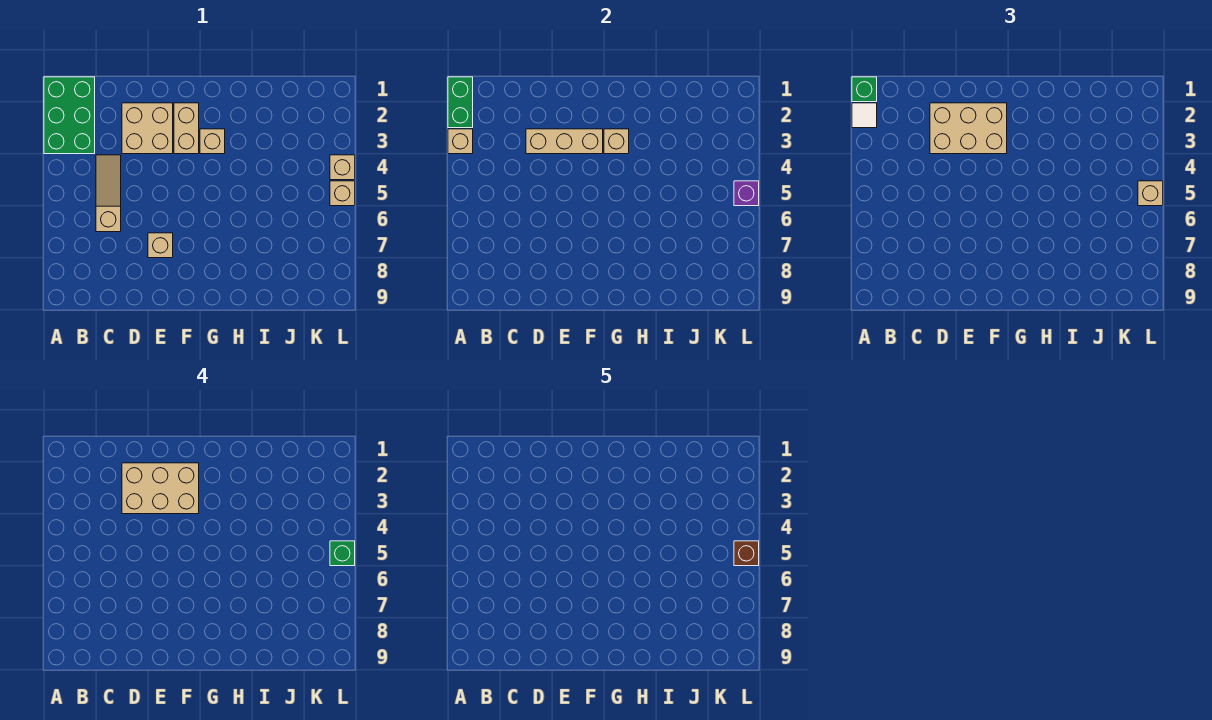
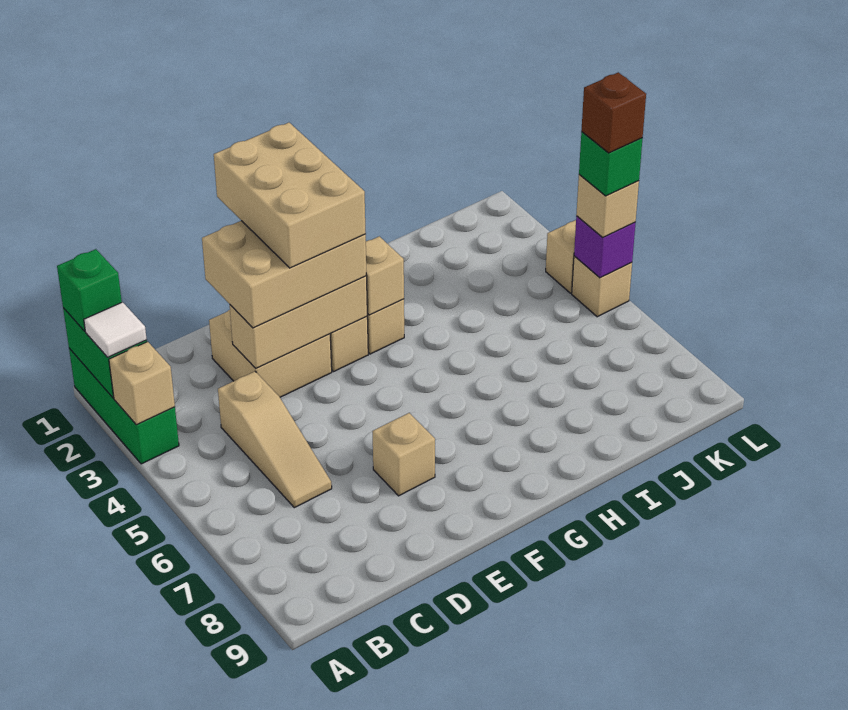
green 2x3 brick [44,77,95,154] -> green 1x3 brick [69,348,179,464]
tan 1x3 slope [96,155,121,232] -> tan 1x3 slope turned to [218,371,332,508]
tan 2x3 brick [122,463,199,514] -> tan 2x3 brick turned to [214,123,366,268]

